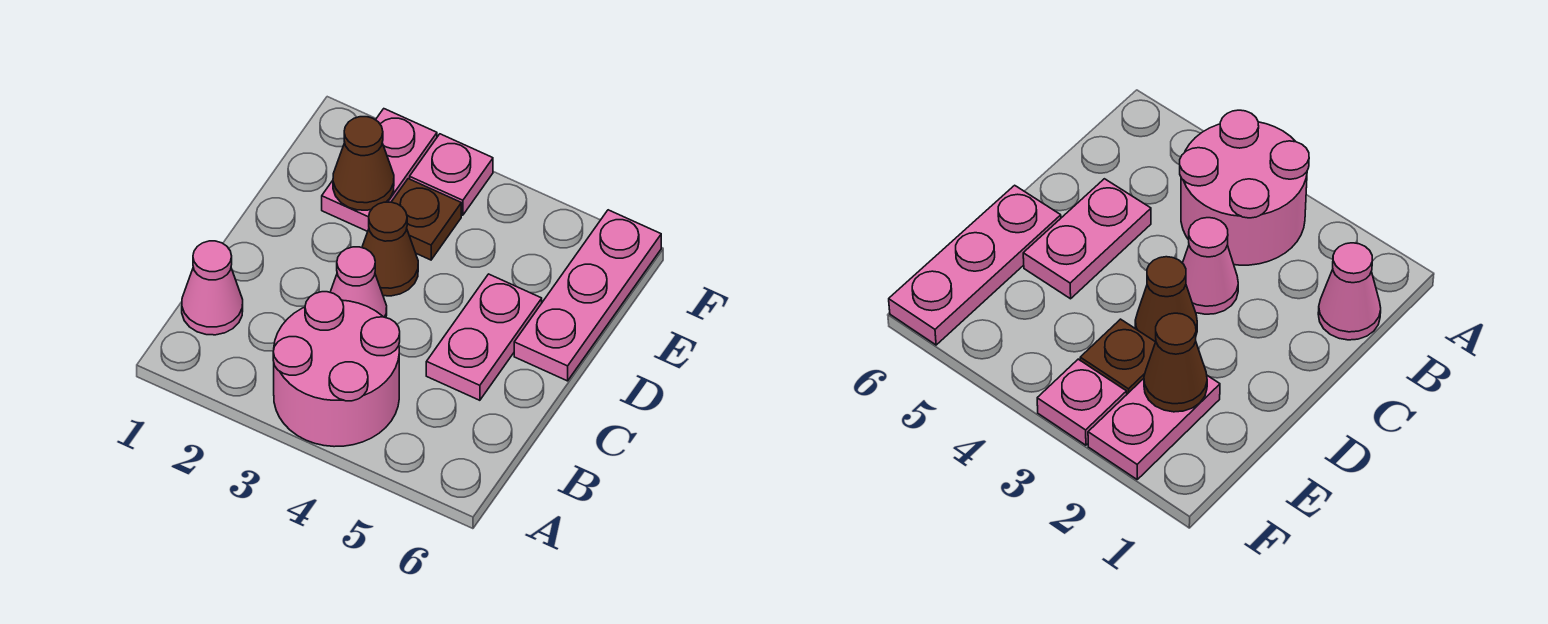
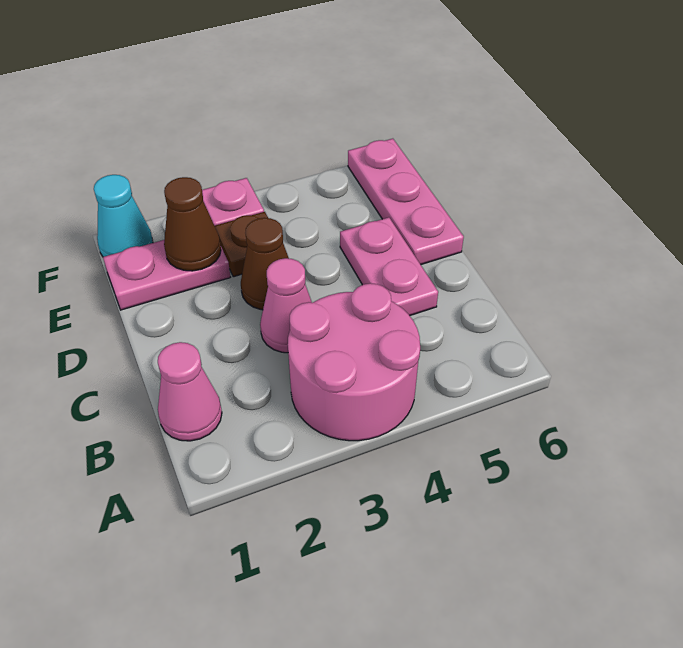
pink 1x2 plate [322,109,437,231] -> pink 1x2 plate turned to [103,240,230,310]
none -> cyan 1x1 cone [94,175,153,257]

